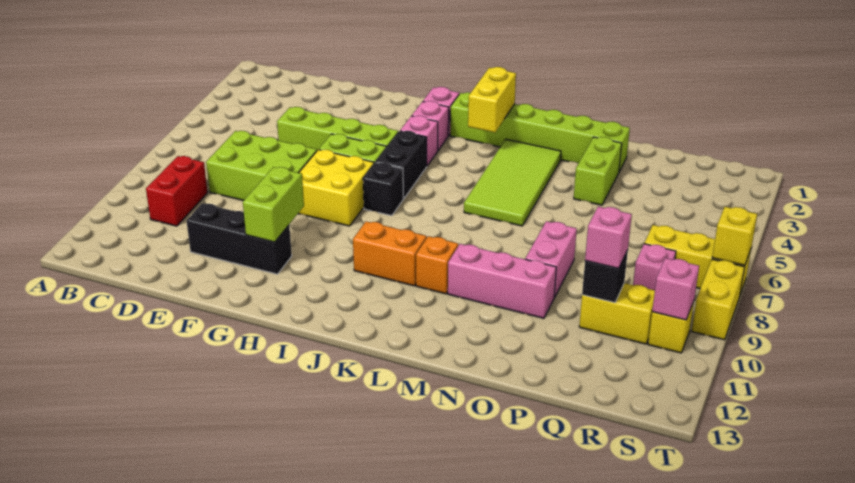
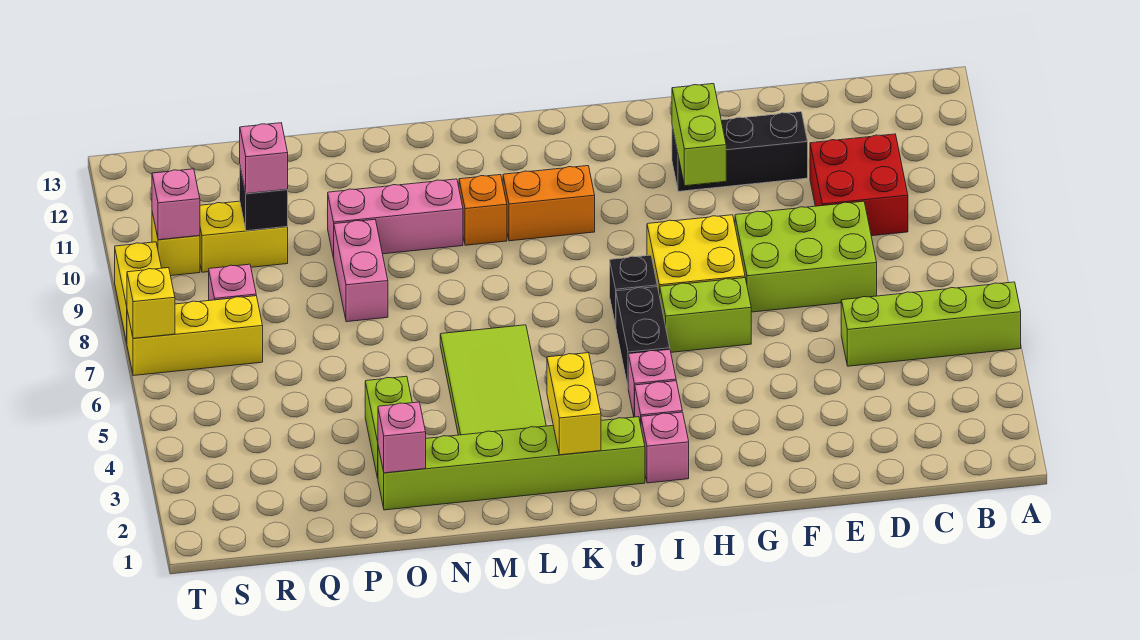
red 1x2 brick [146,156,208,226] -> red 2x2 brick [810,134,908,236]
lime 1x4 brick [277,107,398,150] -> lime 1x4 brick moved to [841,282,1021,366]
none -> pink 1x1 brick [378,402,426,473]

